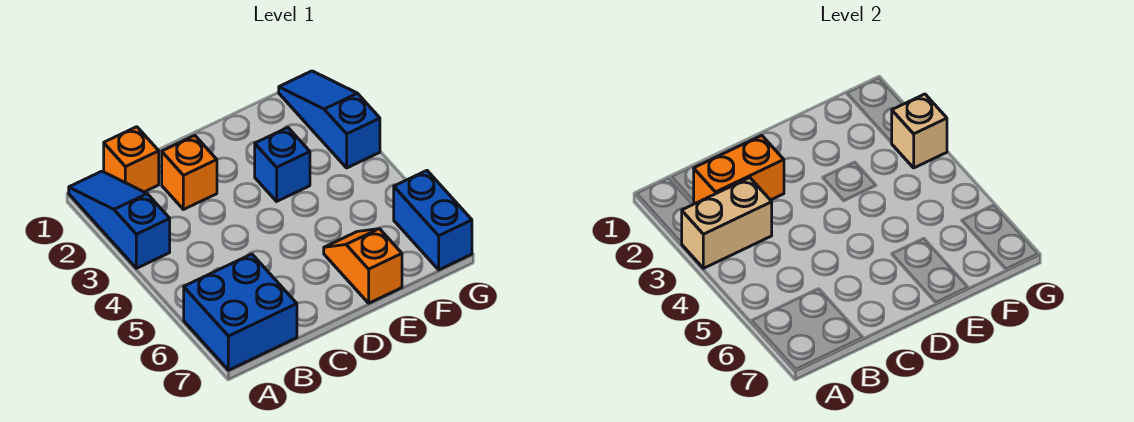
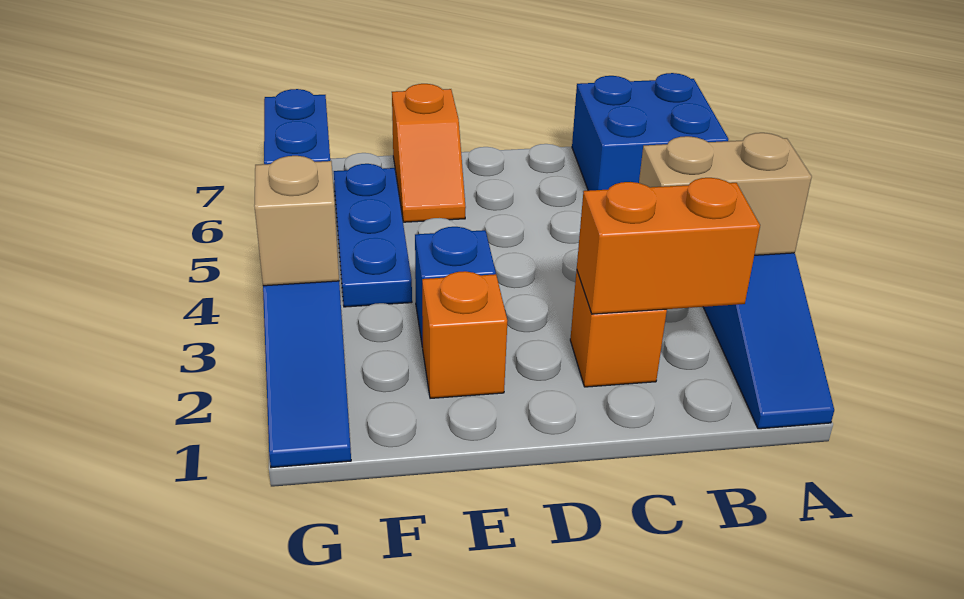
orange 1x1 brick [104,127,159,192] -> orange 1x1 brick moved to [422,271,507,398]
none -> blue 1x3 plate [334,164,412,307]

